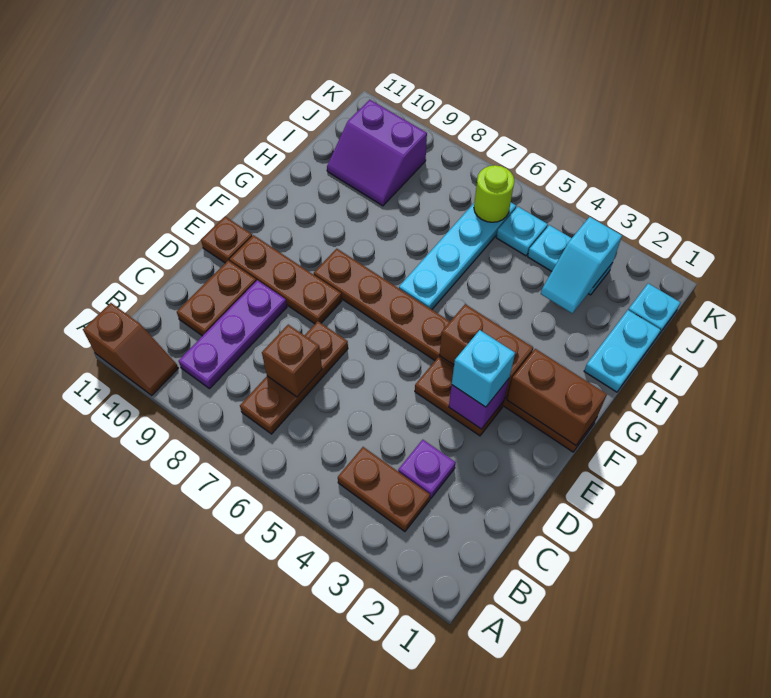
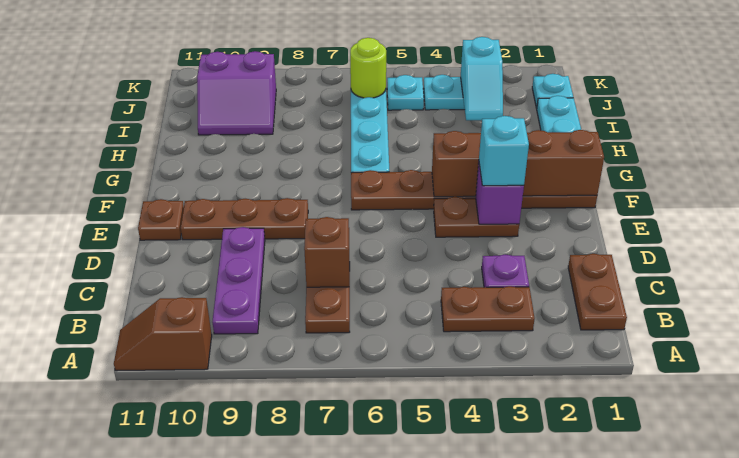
brown 1x2 slope [83,303,178,395] -> brown 1x2 slope turned to [114,297,212,370]
brown 1x2 plate [177,260,256,336] -> brown 1x2 plate moved to [568,254,627,330]
brown 1x8 plate [314,249,597,452] -> brown 1x6 plate [351,170,597,210]

